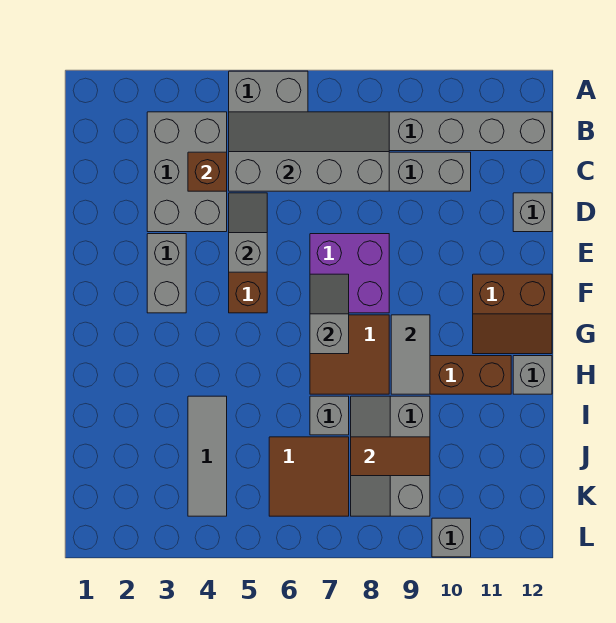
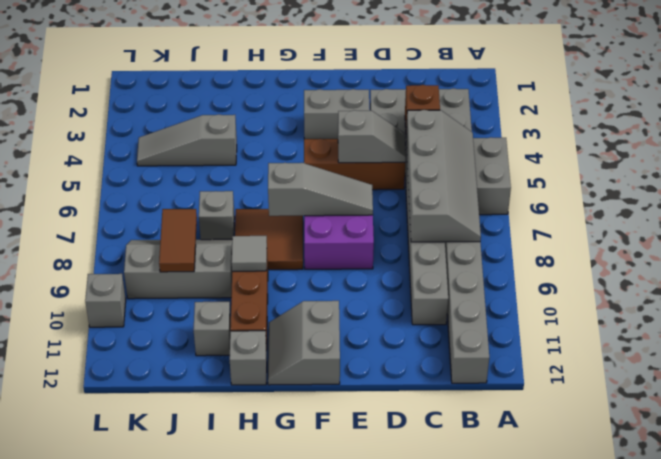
grey 1x1 brick [513,193,552,232] -> grey 1x1 brick moved to [194,302,231,356]
grey 1x2 slope [310,274,349,354] -> grey 1x3 slope [268,163,373,216]
brown 2x2 slope [473,274,552,354] -> grey 2x2 slope [268,301,340,385]
grey 1x2 tile [391,315,430,394] -> grey 1x1 tile [232,236,267,271]
grey 1x3 tile [188,396,227,516] -> grey 1x3 slope [137,114,237,166]
brown 2x2 tile [269,437,349,516] -> none

